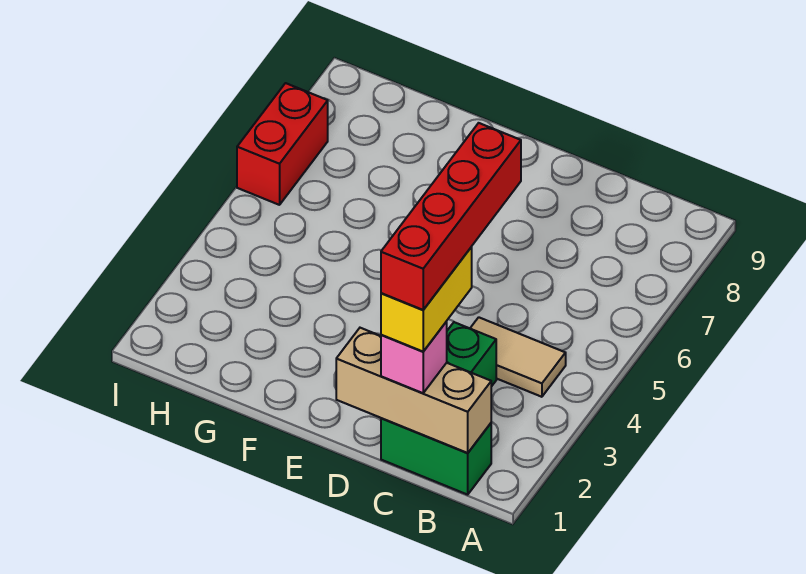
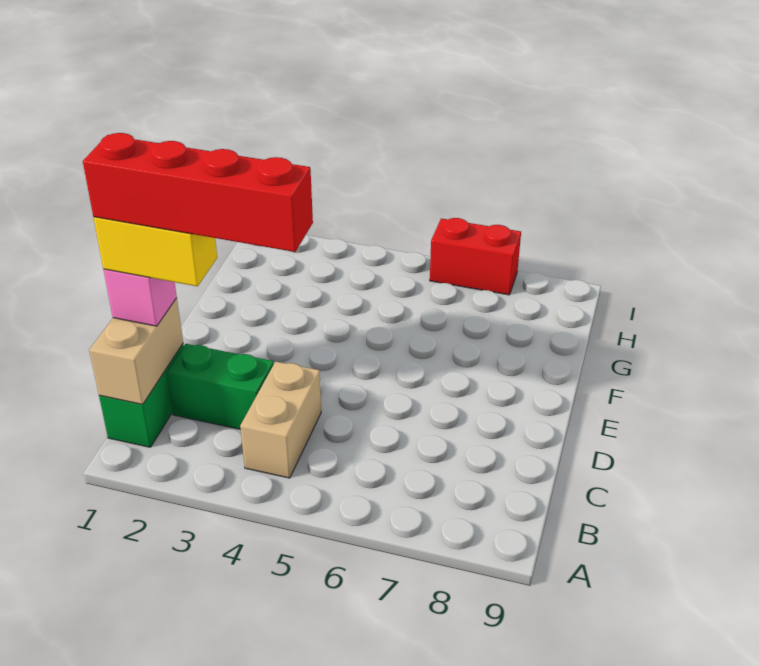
tan 1x3 brick [336,328,491,453] -> tan 1x2 brick [89,298,183,404]
tan 1x2 tile [470,317,566,397] -> tan 1x2 brick [240,362,321,478]

